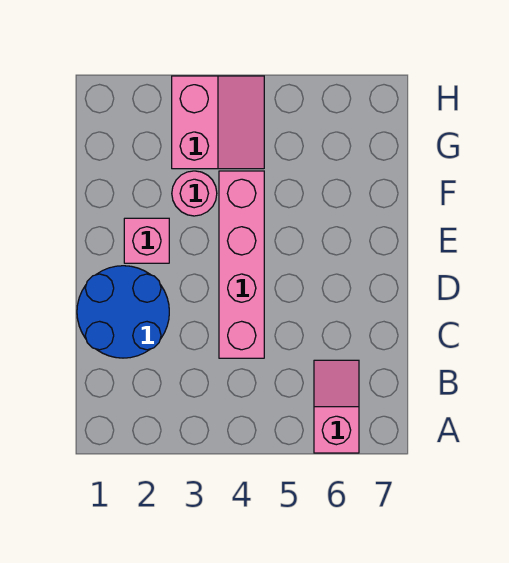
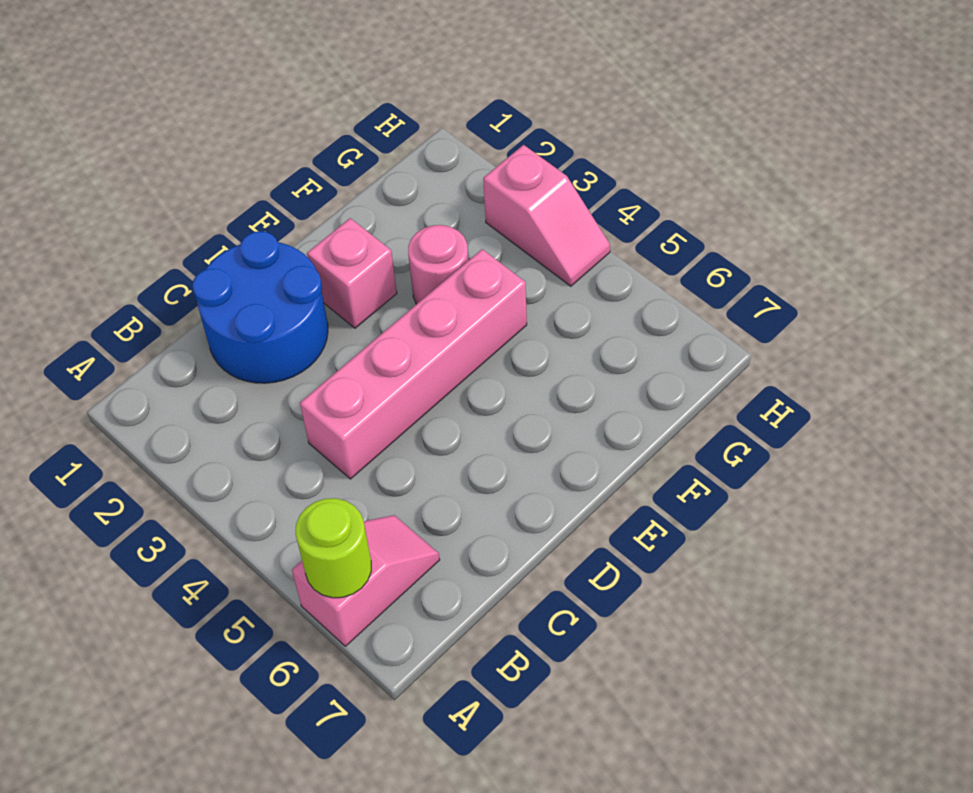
none -> lime 1x1 round brick [296,498,371,598]
pink 2x2 slope [172,76,264,169] -> pink 1x2 slope [483,145,610,286]

